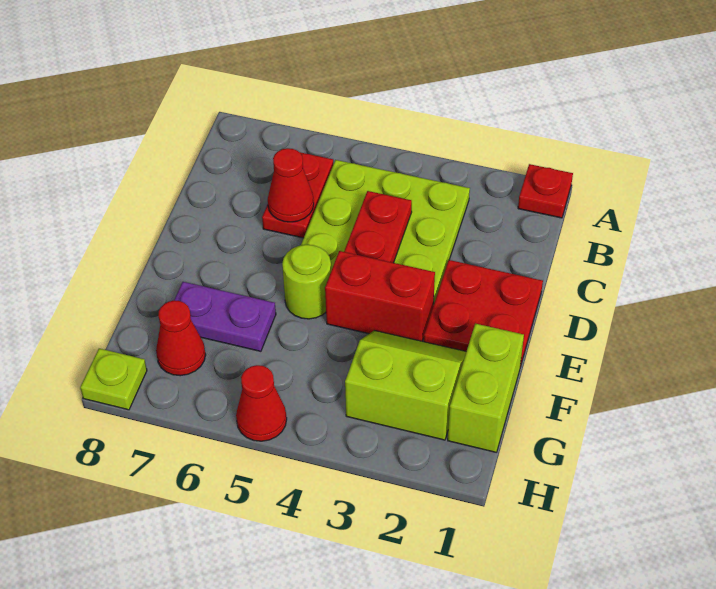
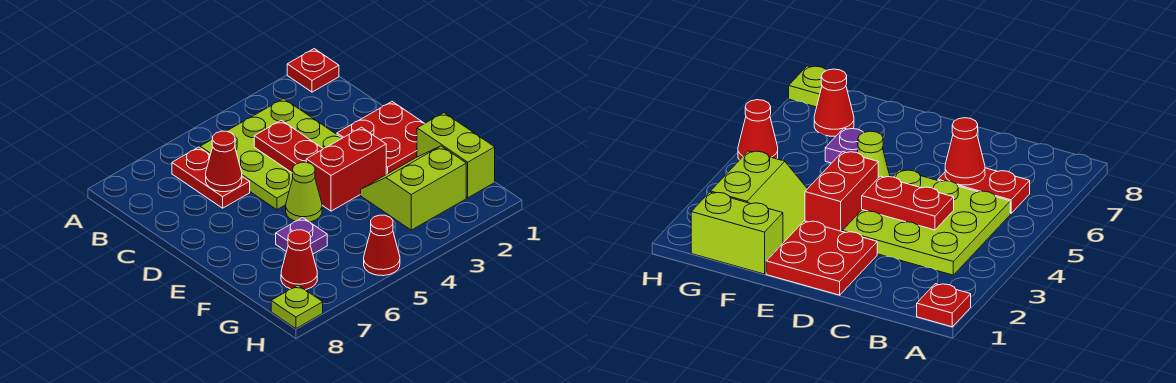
lime 1x1 round brick [282,245,331,319] -> lime 1x1 cone [286,162,322,222]
purple 1x2 plate [174,282,276,351] -> purple 1x1 plate [276,218,327,254]

